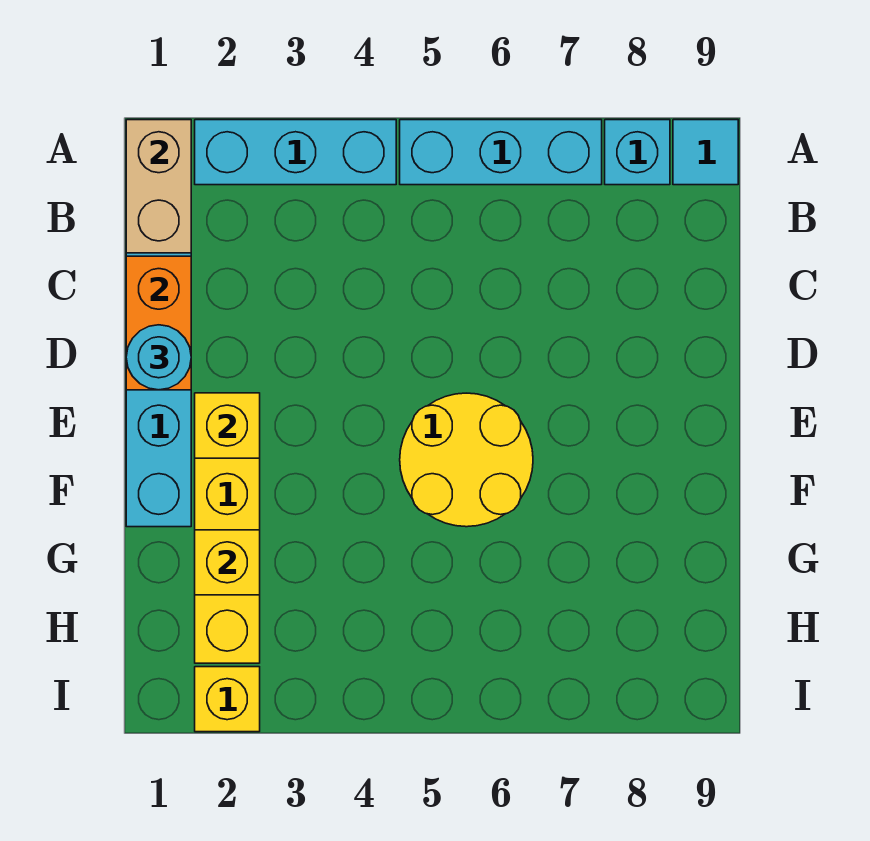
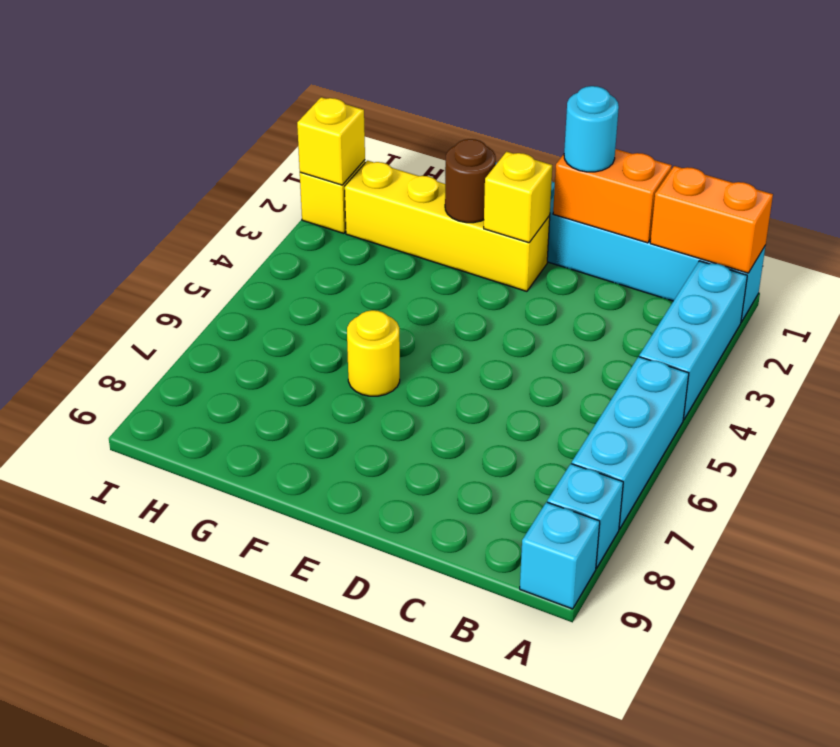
tan 1x2 brick [126,120,191,253] -> orange 1x2 brick [650,166,773,273]
cyan 1x1 tile [673,120,738,185] -> cyan 1x1 brick [520,502,600,609]
yellow 2x2 round brick [400,393,533,527] -> yellow 1x1 round brick [347,310,400,396]
none -> brown 1x1 round brick [445,139,496,223]
yellow 1x1 brick [195,530,260,595] -> yellow 1x1 brick moved to [297,97,365,185]

